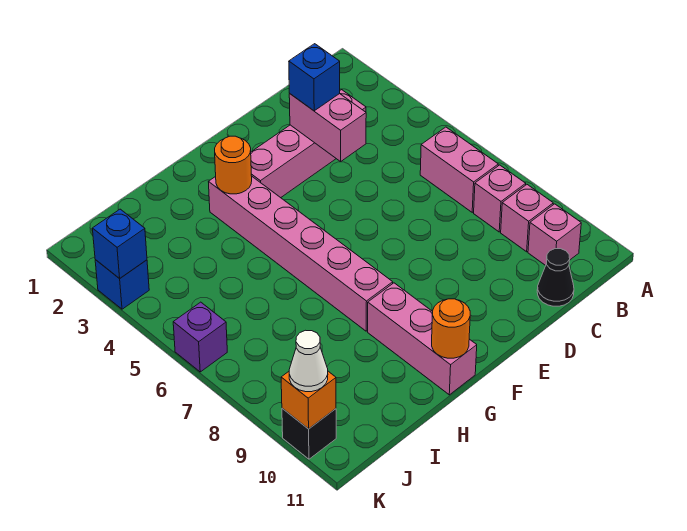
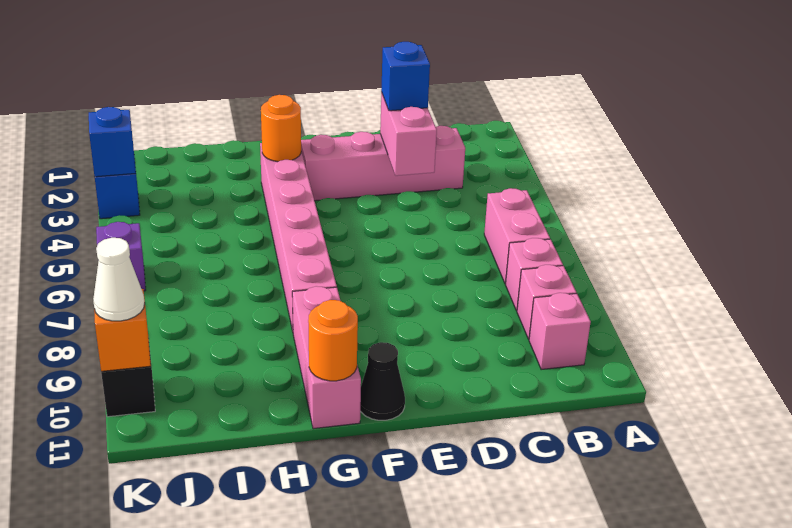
black 1x1 cone [537,249,574,306] -> black 1x1 cone moved to [360,342,405,420]

